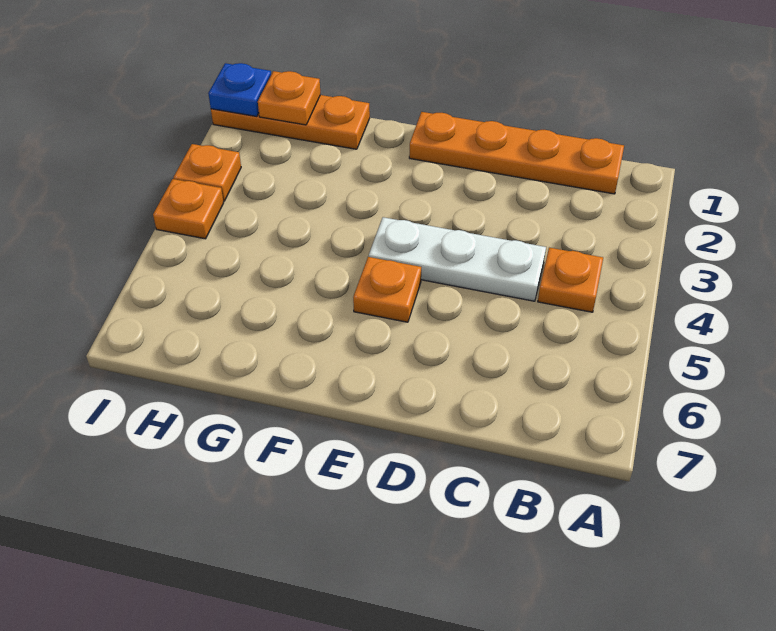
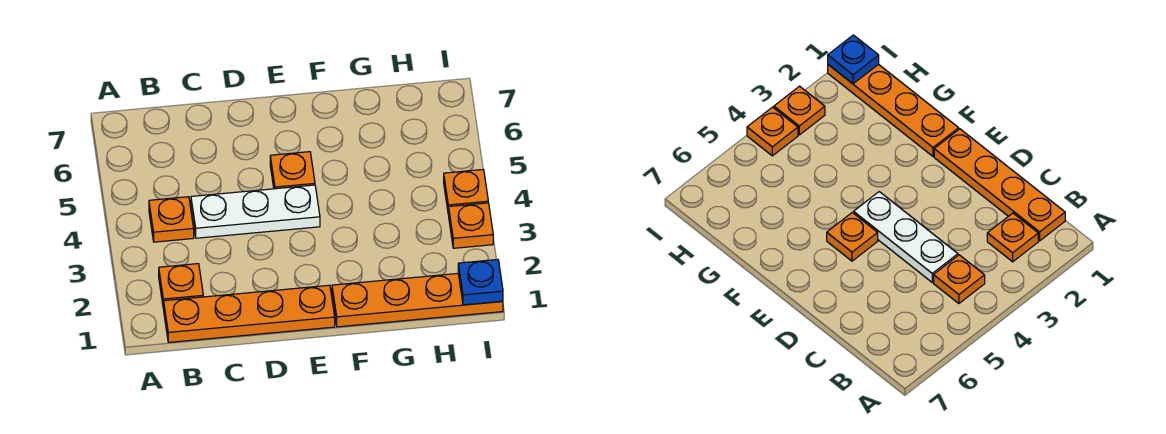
orange 1x3 plate [211,95,370,149] -> orange 1x4 plate [332,274,503,327]
orange 1x1 plate [258,71,320,125] -> orange 1x1 plate moved to [159,264,203,309]

